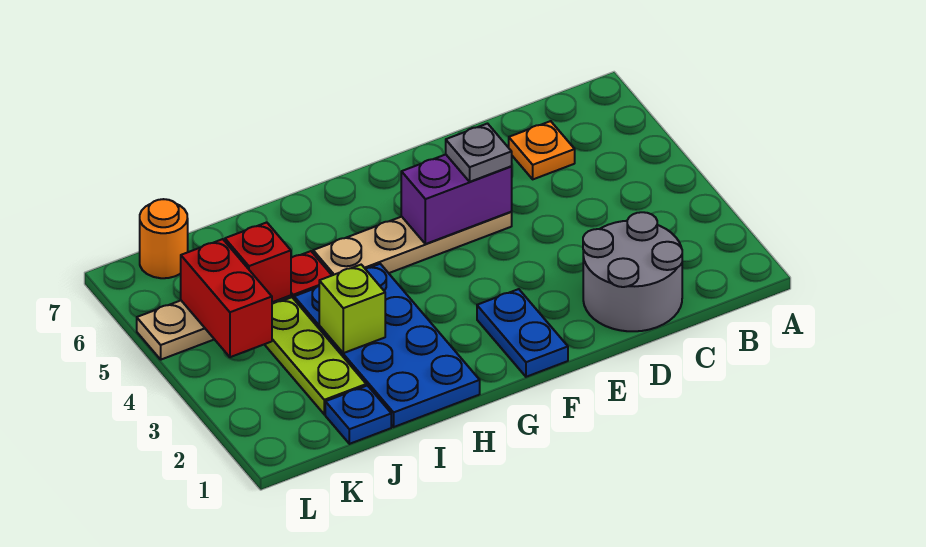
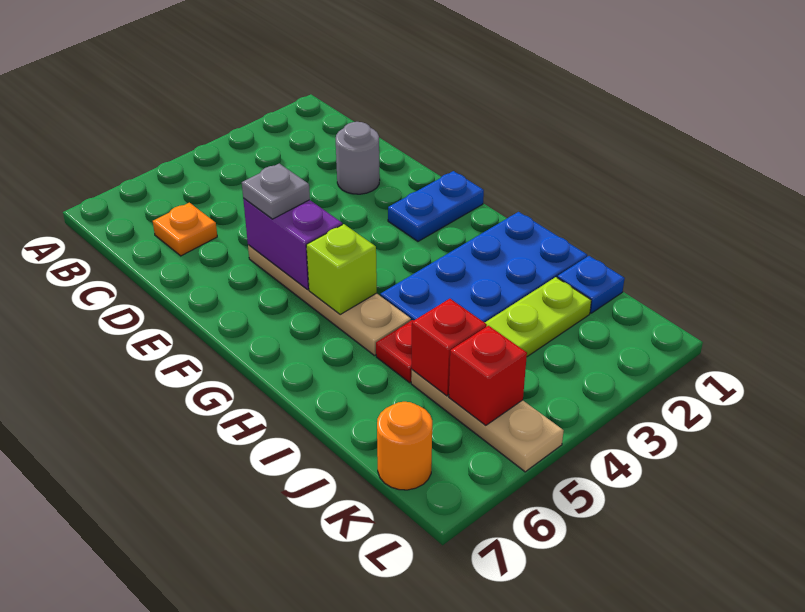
grey 2x2 round brick [583,212,682,331] -> grey 1x1 round brick [336,122,380,194]
lime 1x1 brick [319,265,385,353] -> lime 1x1 brick moved to [306,224,377,314]
red 1x2 brick [181,239,272,357] -> red 1x1 brick [449,326,527,425]

